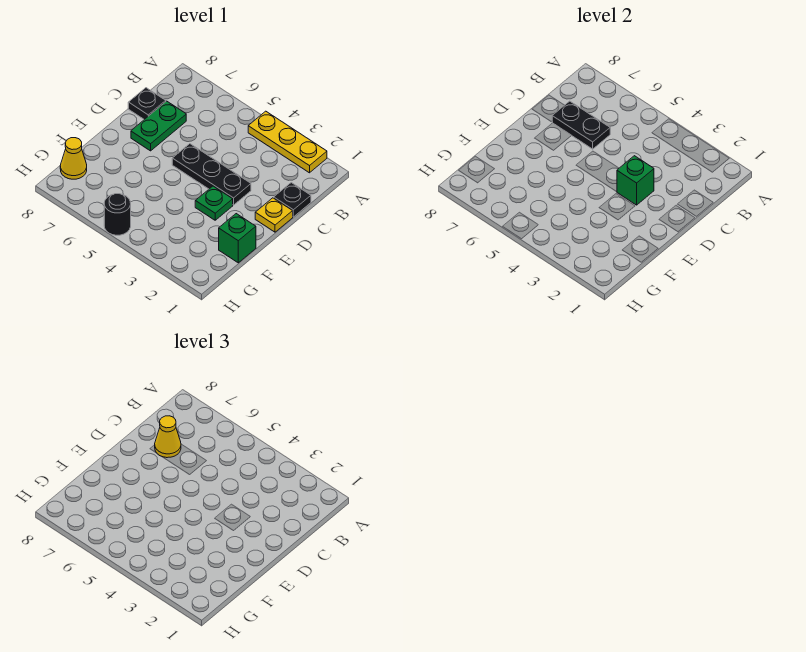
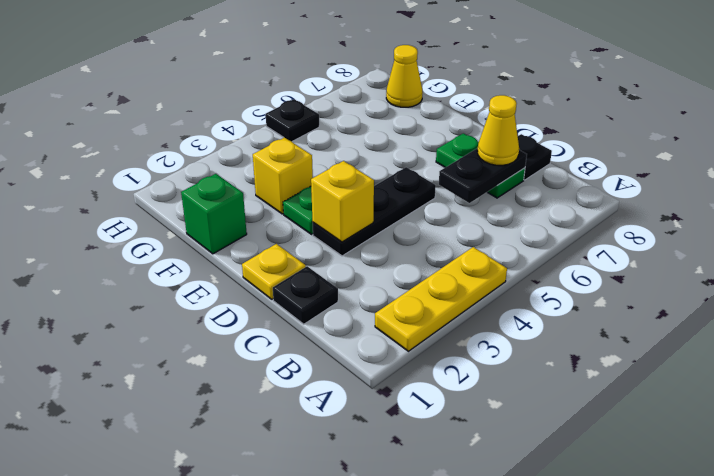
green 1x1 brick [617,156,654,205] -> yellow 1x1 brick [311,161,374,242]
none -> yellow 1x1 brick [253,138,313,214]
black 1x1 round brick [104,194,131,235] -> black 1x1 plate [266,99,319,142]

